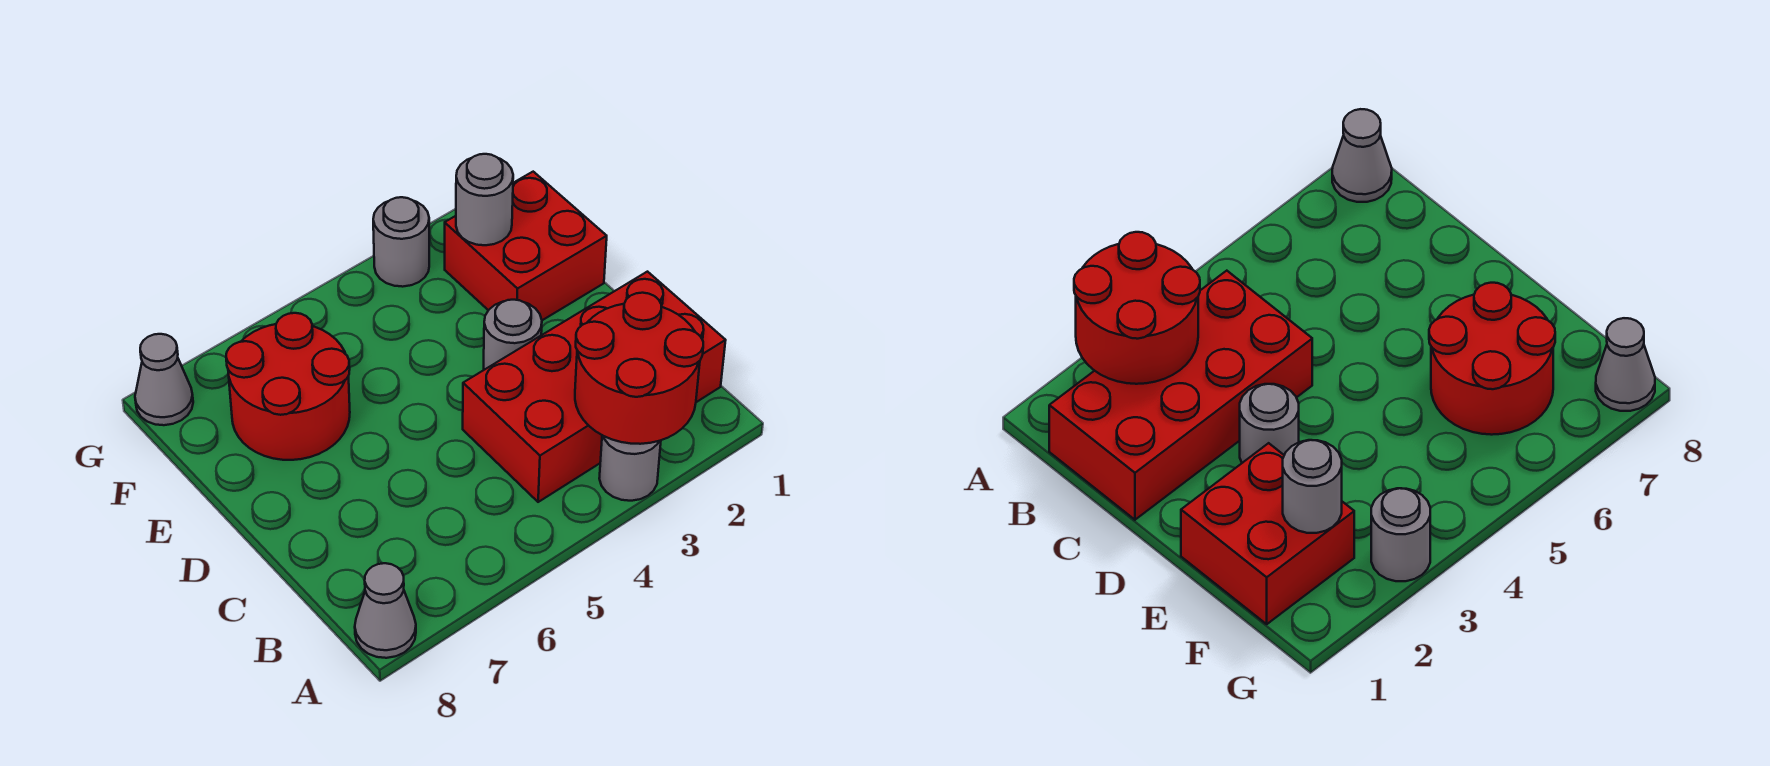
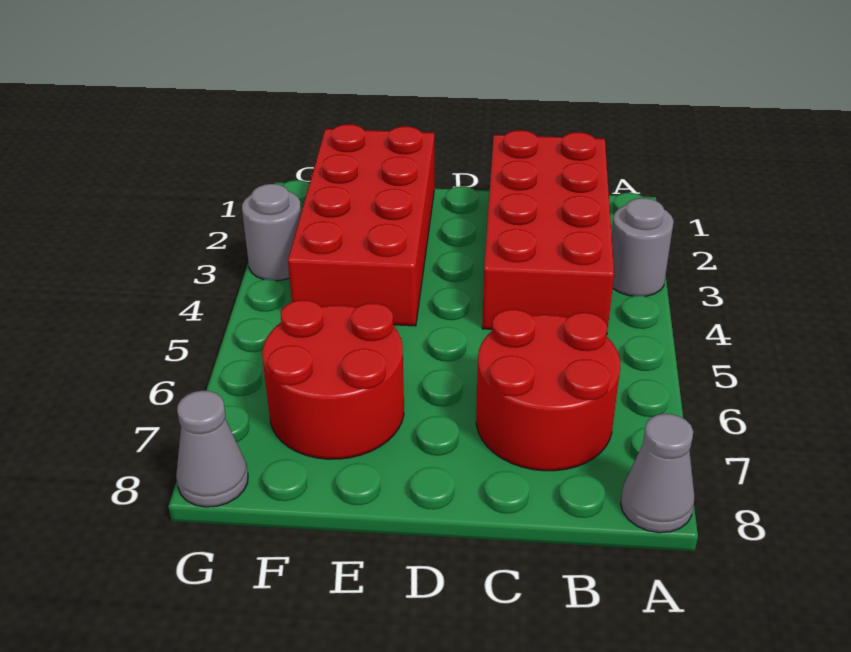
red 2x2 round brick [575,293,703,444] -> red 2x2 round brick moved to [476,309,620,471]
grey 1x1 round brick [484,300,542,370] -> none
red 2x2 brick [445,172,607,320] -> red 2x4 brick [288,124,434,326]
grey 1x1 round brick [456,154,513,245] -> none

